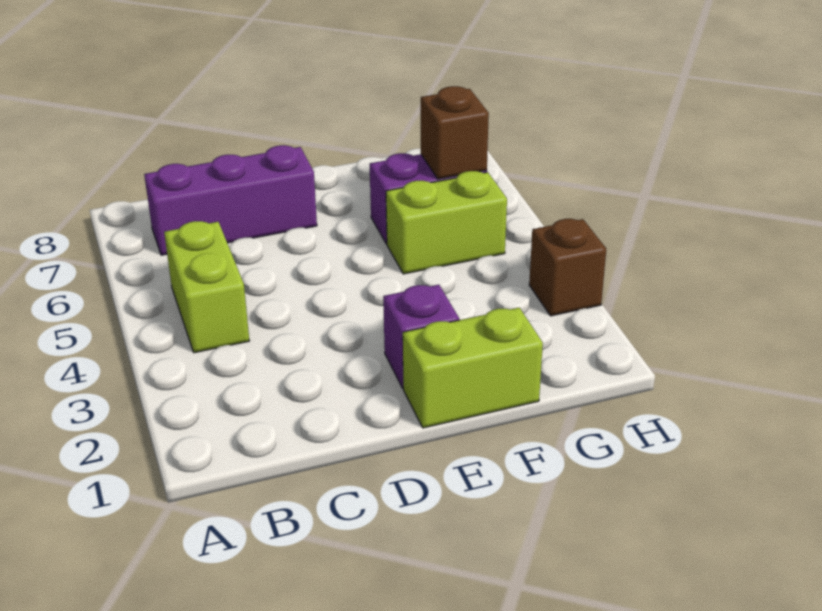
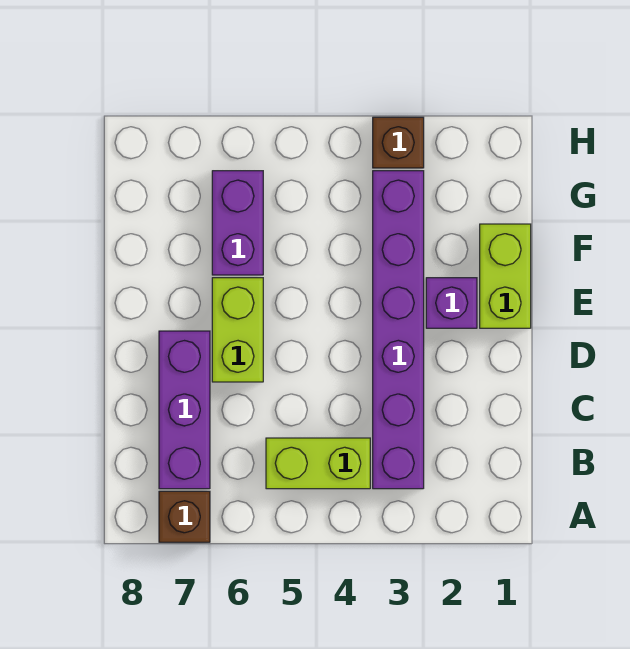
none -> purple 1x6 brick [373,171,424,489]
lime 1x2 brick [386,171,507,274] -> lime 1x2 brick moved to [212,278,263,382]
brown 1x1 brick [421,86,489,179] -> brown 1x1 brick moved to [159,491,210,542]

